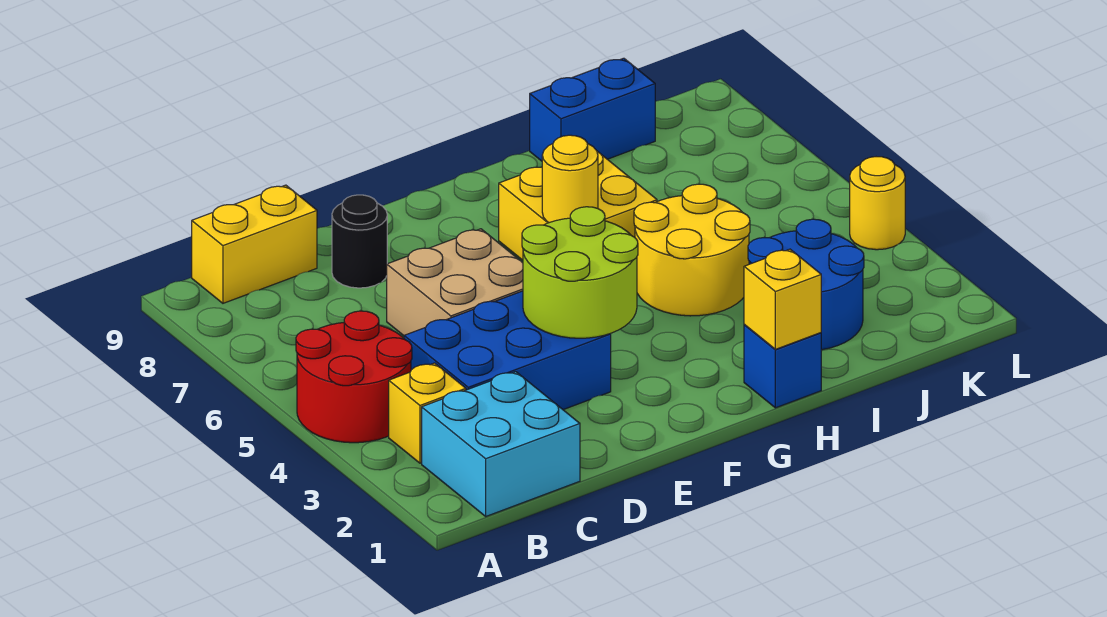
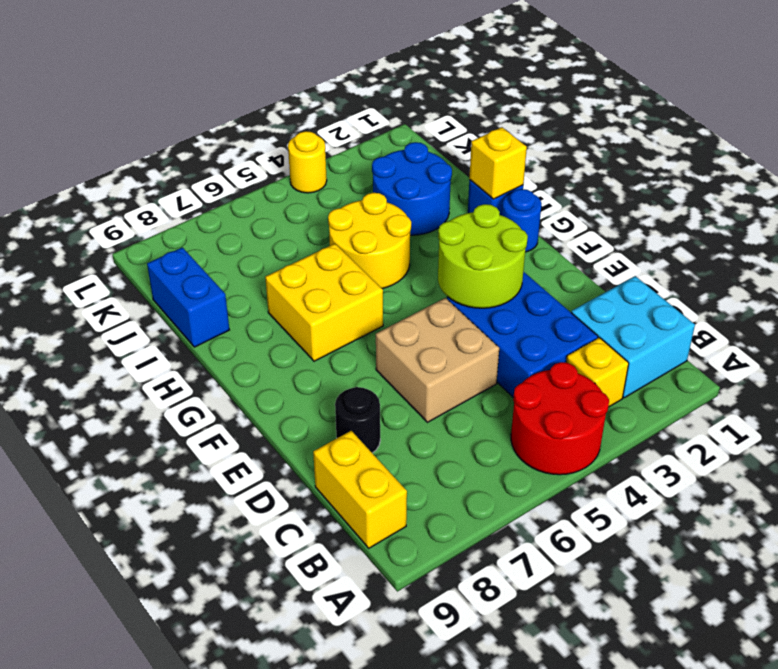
none -> blue 1x1 round brick [502,189,542,252]
yellow 1x1 round brick [542,135,598,223] -> none

